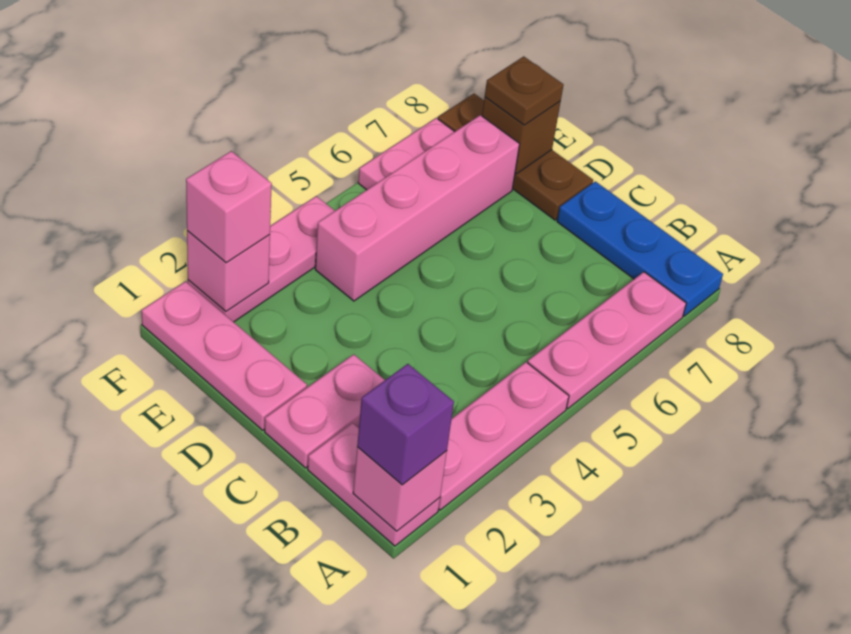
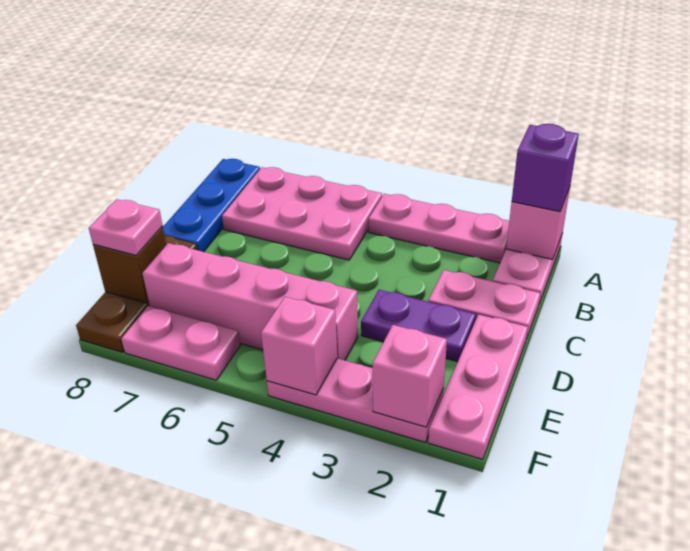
pink 1x3 plate [528,272,686,409] -> pink 2x3 plate [222,167,382,260]
none -> purple 1x2 plate [361,290,476,362]
brown 1x1 plate [485,56,563,125] -> pink 1x1 plate [89,199,163,255]
pink 1x1 brick [186,151,272,263] -> pink 1x1 brick moved to [261,297,337,395]

